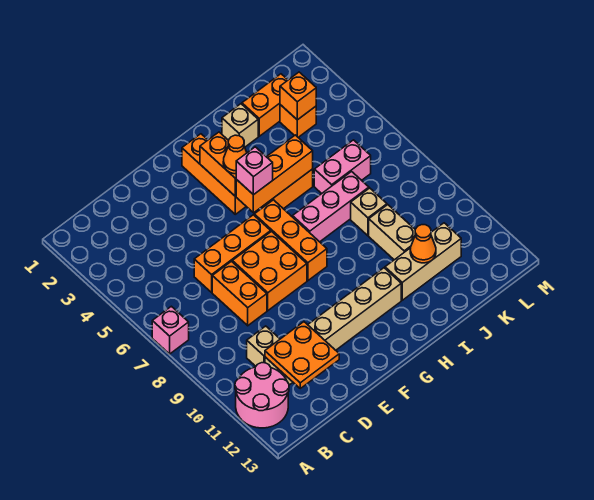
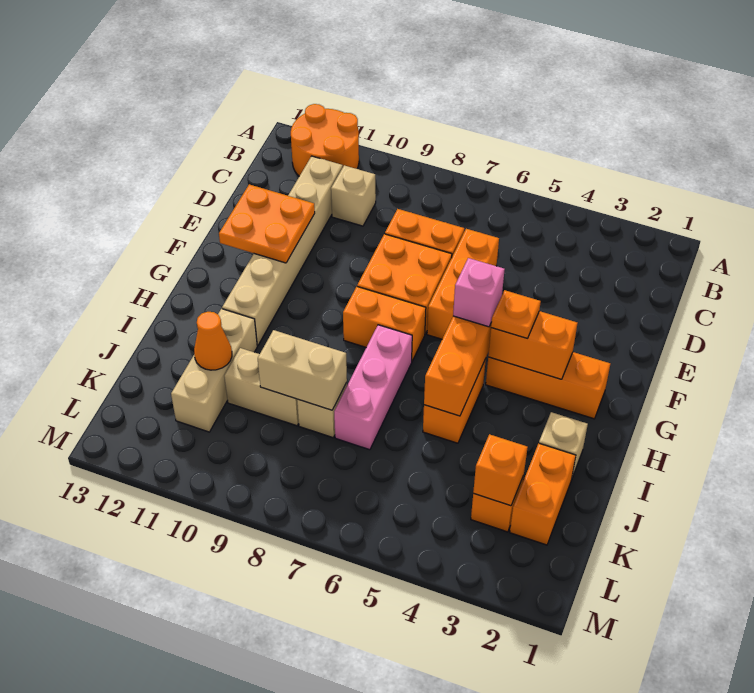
pink 1x1 brick [152,306,189,354] -> none
pink 2x2 round brick [235,363,289,428] -> orange 2x2 round brick [291,104,359,176]
orange 2x2 plate [265,322,339,388] -> orange 2x2 plate moved to [219,184,315,263]
orange 1x1 cone [223,135,247,174] -> orange 1x1 plate [491,290,541,338]
orange 1x3 brick [254,200,327,281] -> orange 1x2 brick [343,287,426,361]
pink 1x2 brick [314,140,371,194] -> none
none -> tan 1x2 brick [258,330,347,410]

